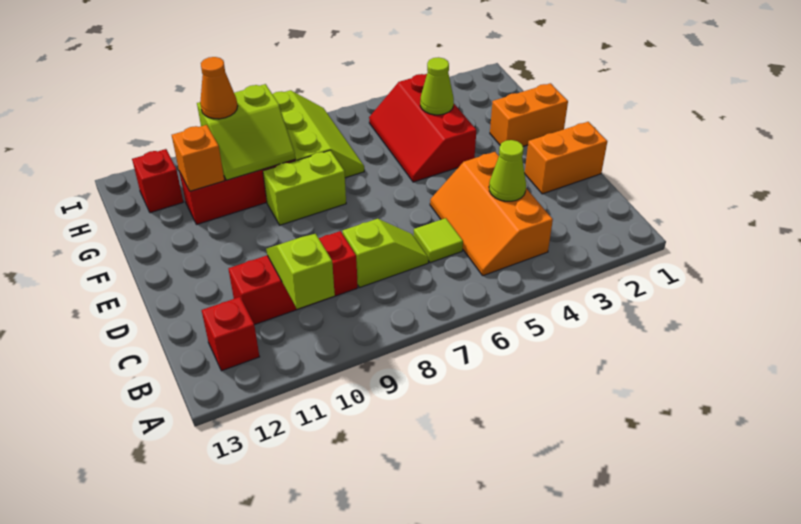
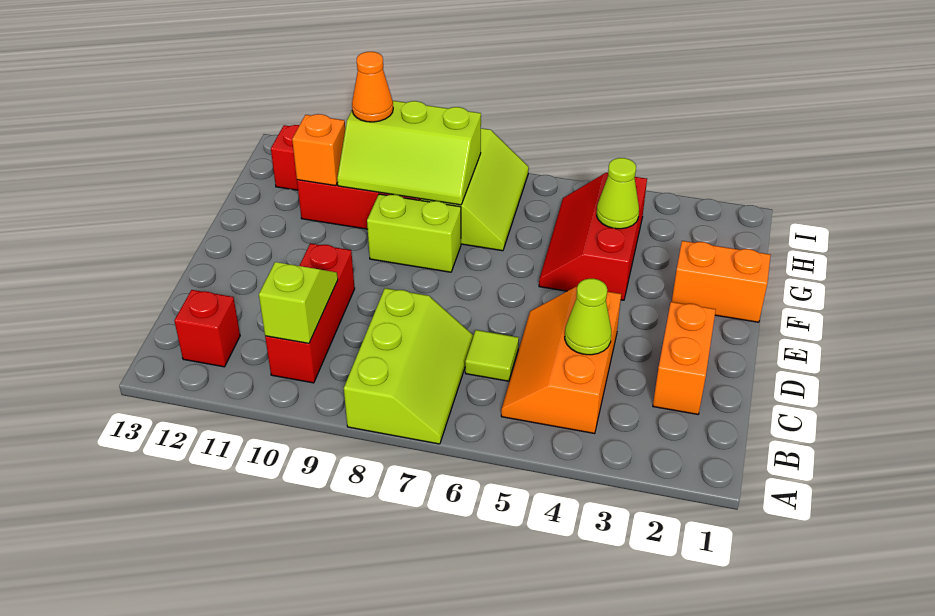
lime 1x2 slope [343,219,428,288] -> lime 2x3 slope [344,288,473,444]
red 1x3 brick [228,231,358,325] -> red 1x3 brick turned to [265,244,355,383]
orange 1x2 brick [525,122,607,194] -> orange 1x2 brick turned to [653,302,716,414]
lime 2x2 slope [197,84,295,180] -> lime 2x3 slope [337,101,481,205]

